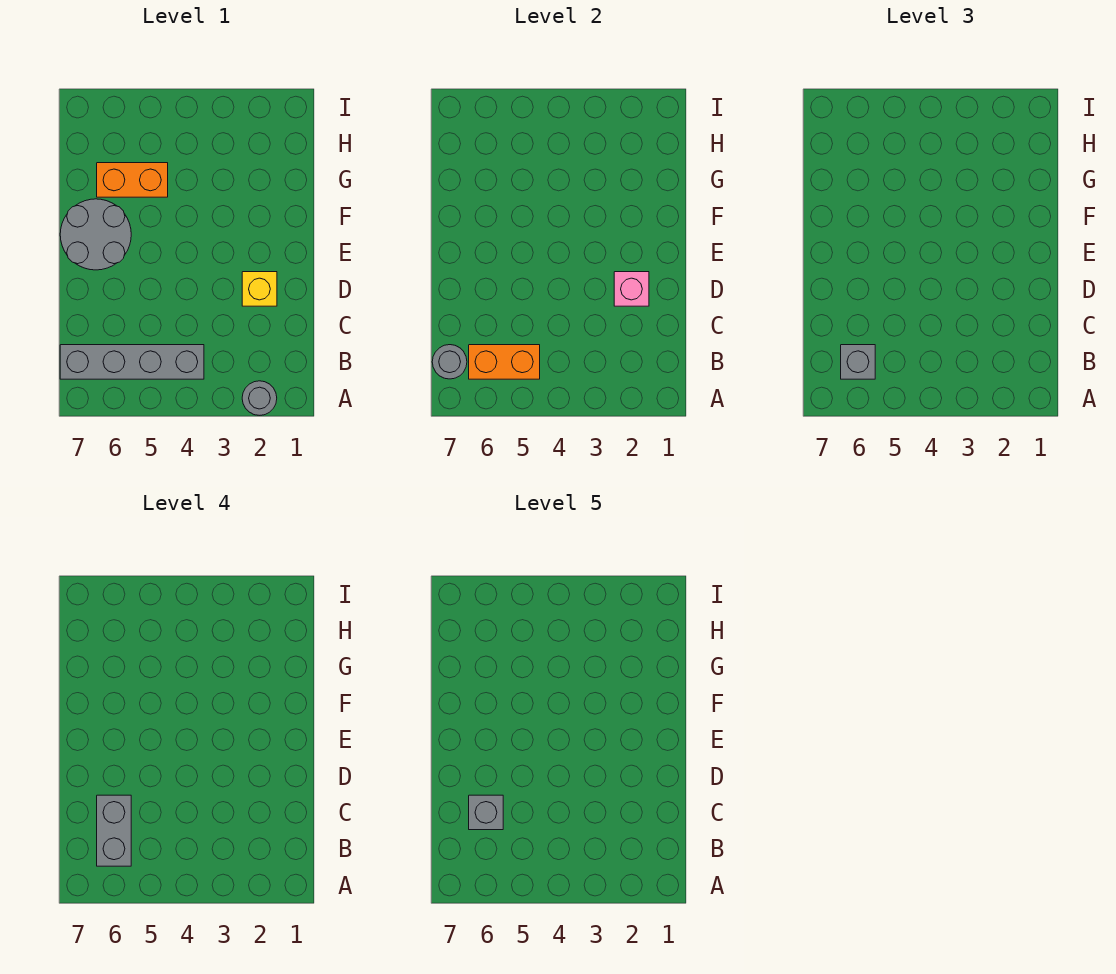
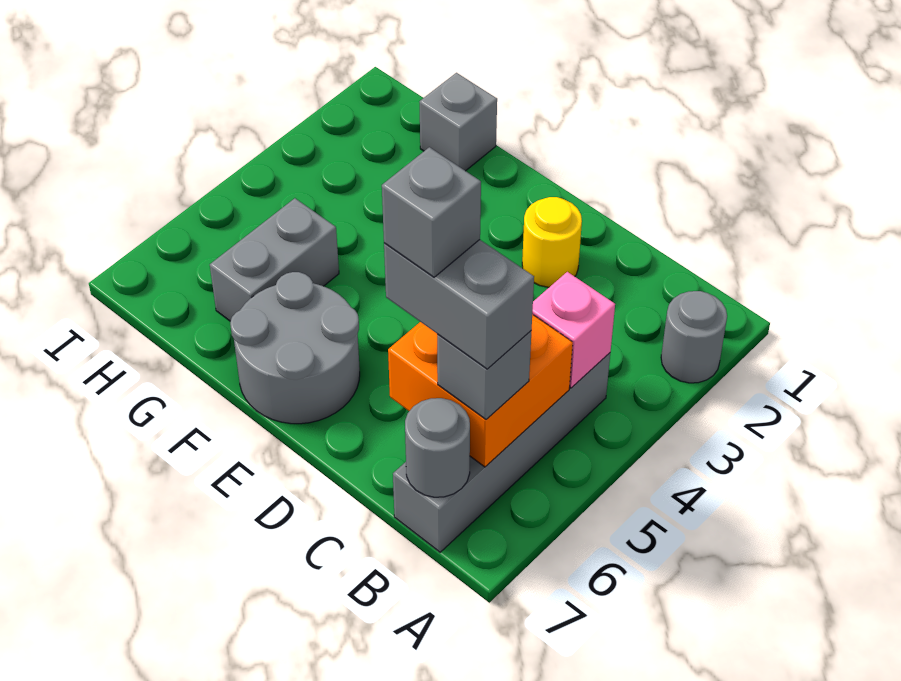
orange 1x2 brick [469,345,540,379] -> orange 2x2 brick [388,314,573,467]
yellow 1x1 brick [242,272,277,306] -> yellow 1x1 round brick [522,197,582,287]
pink 1x1 brick [614,272,649,306] -> pink 1x1 brick moved to [532,272,615,388]
none -> grey 1x1 brick [419,73,497,171]
orange 1x2 brick [97,163,168,197] -> grey 1x2 brick [210,198,339,321]

